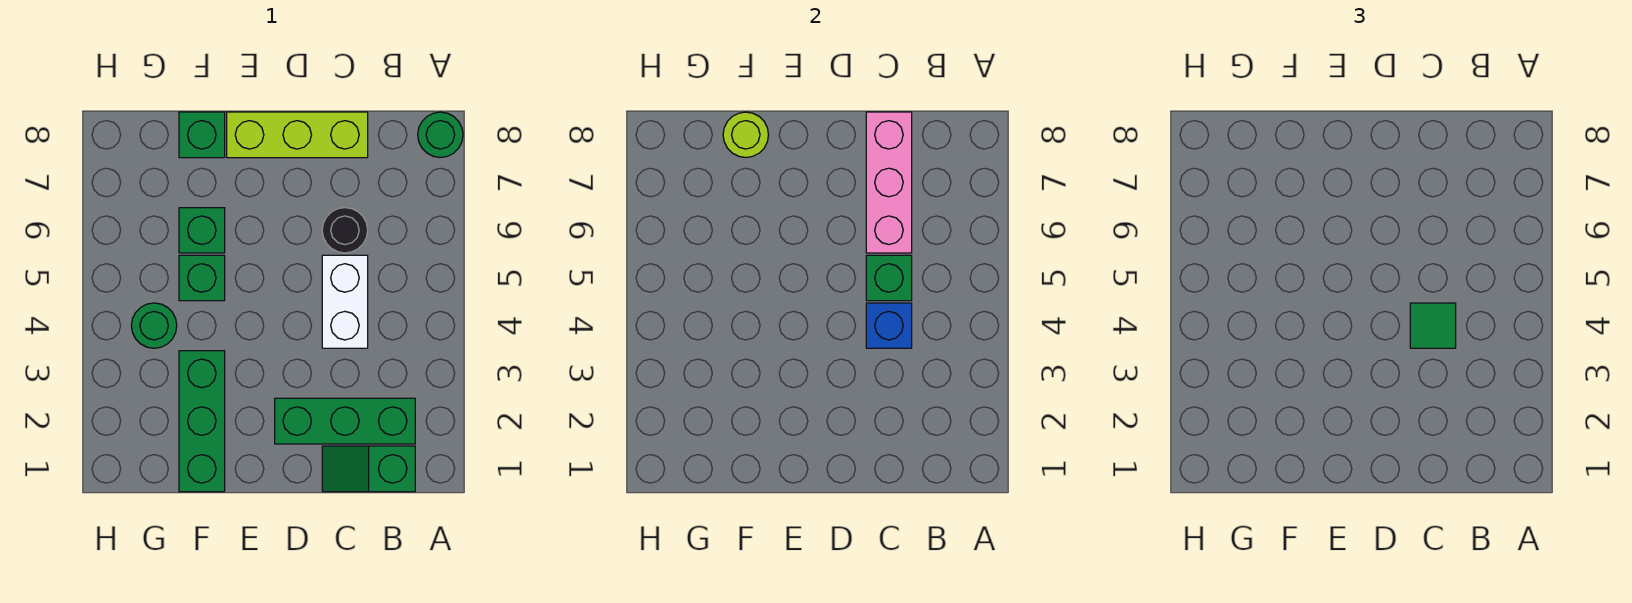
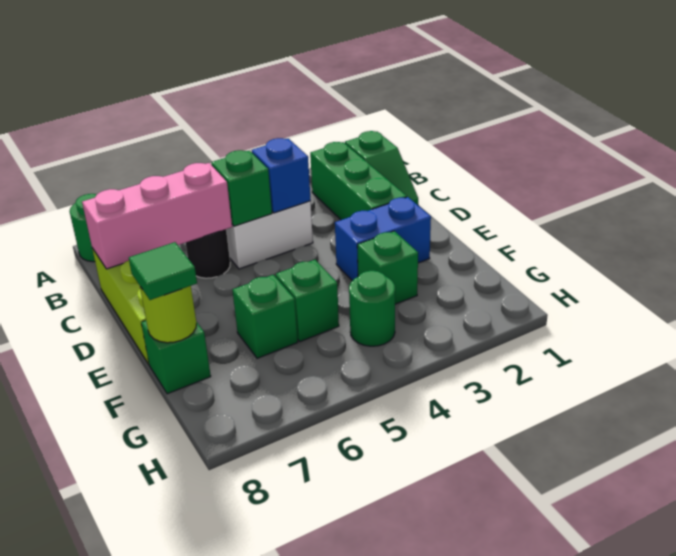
green 1x1 tile [1410,303,1456,348] -> green 1x1 tile moved to [129,242,197,300]
none -> blue 1x2 brick [335,197,431,281]
green 1x3 brick [179,351,225,492] -> green 1x1 brick [357,231,418,304]

